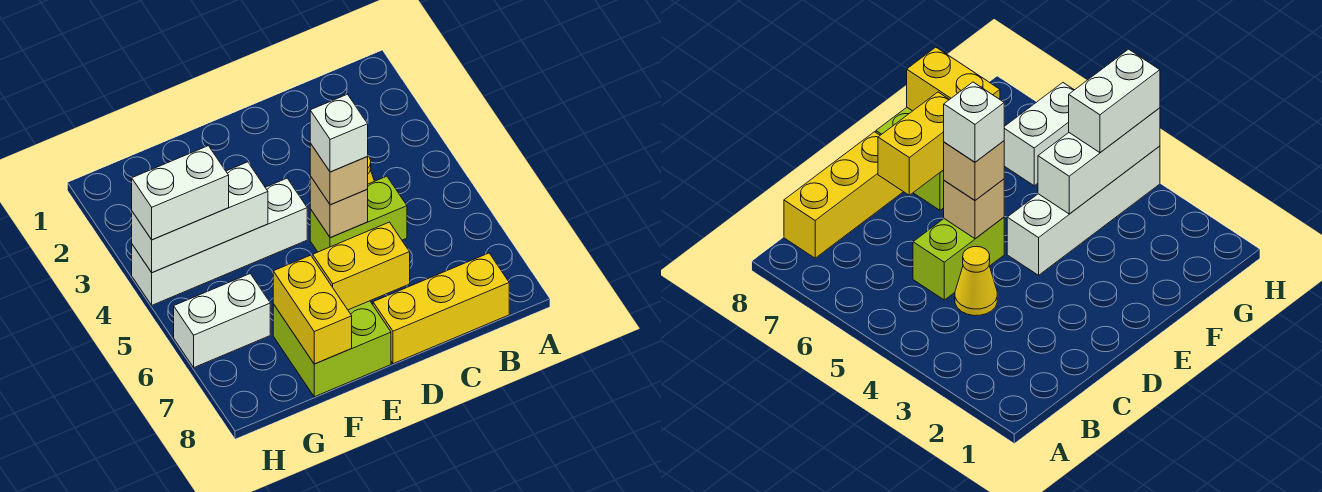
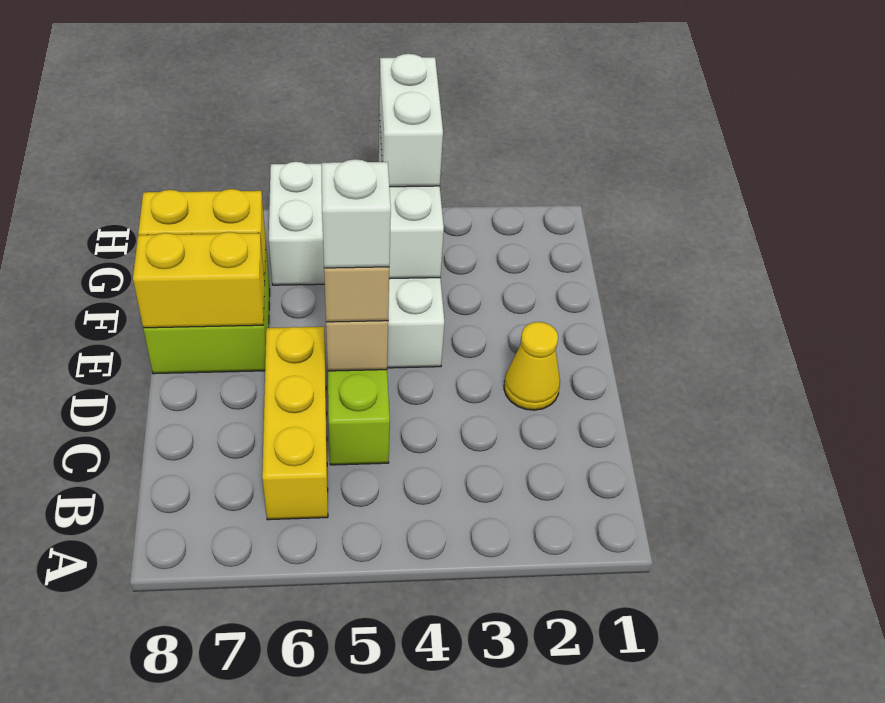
yellow 1x3 brick [373,253,509,364] -> yellow 1x3 brick moved to [262,327,328,520]
yellow 1x1 cone [955,246,997,316] -> yellow 1x1 cone moved to [504,322,560,410]
yellow 1x2 brick [313,222,410,310] -> yellow 1x2 brick turned to [133,232,265,328]

